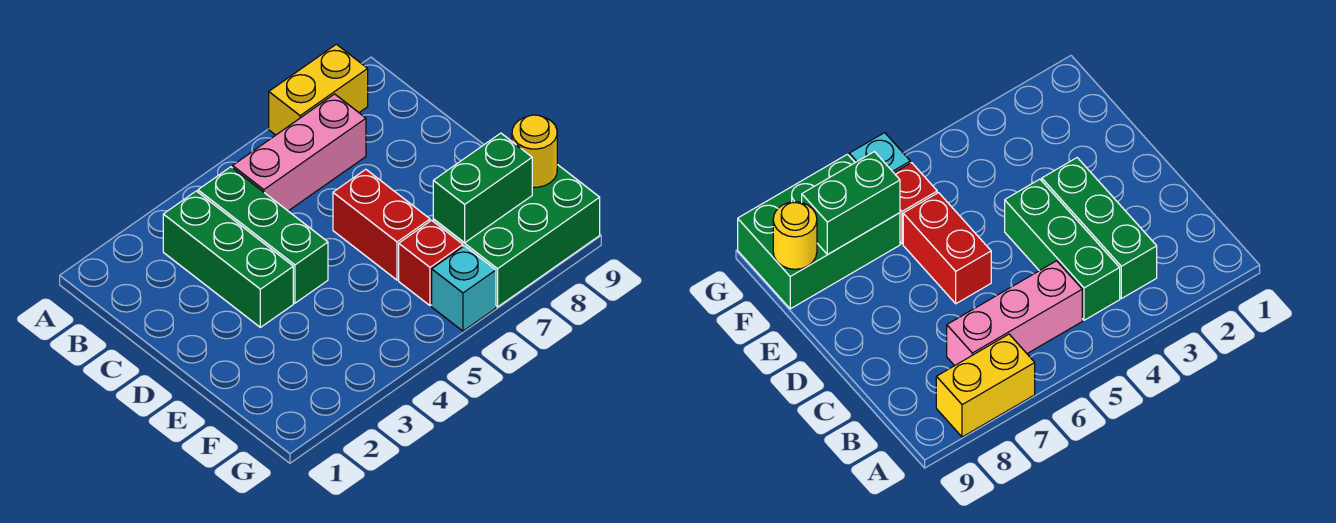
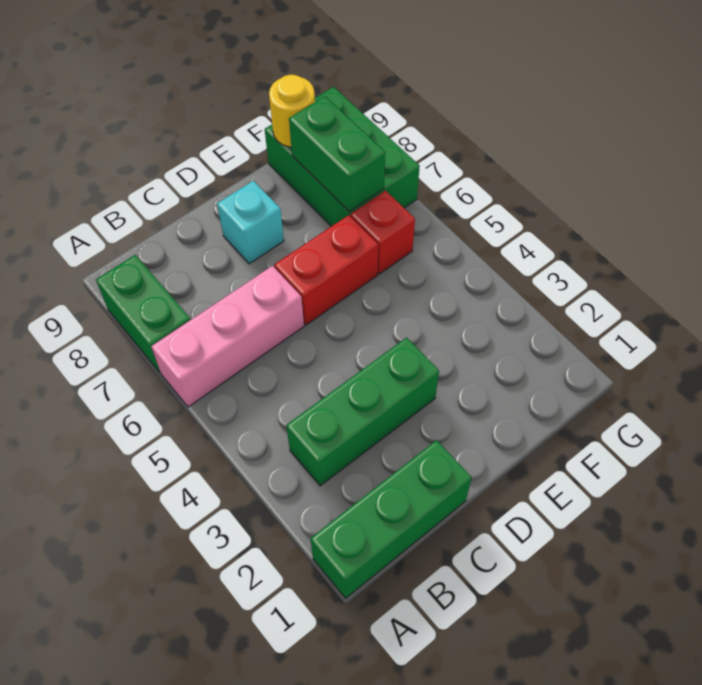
yellow 1x2 brick [269,44,368,135] -> green 1x2 brick [96,255,191,373]
green 1x3 brick [198,167,328,303] -> green 1x3 brick moved to [310,440,472,599]
pink 1x3 brick [233,94,366,211] -> pink 1x3 brick turned to [151,266,304,407]
cyan 1x1 brick [432,246,496,331] -> cyan 1x1 brick moved to [217,181,284,264]

